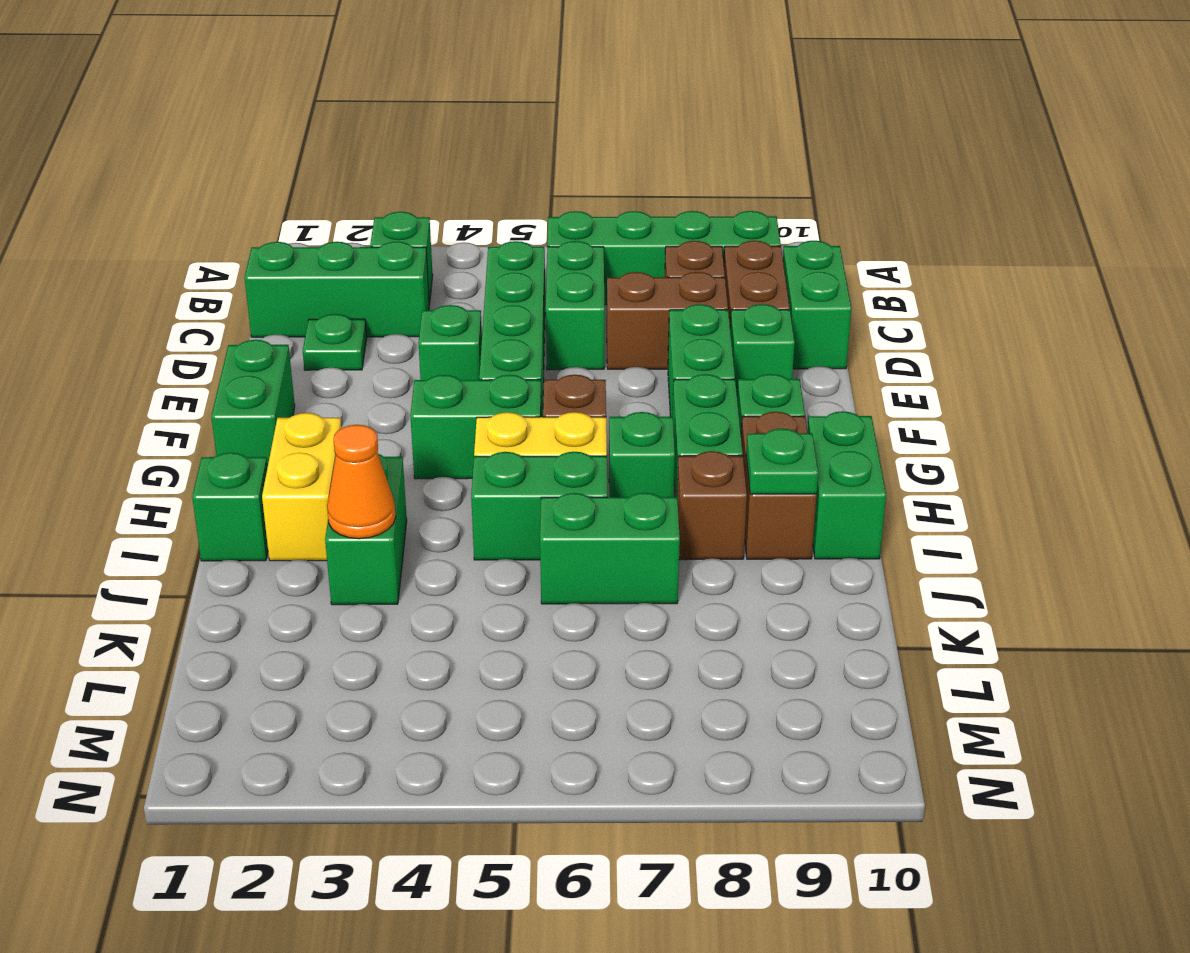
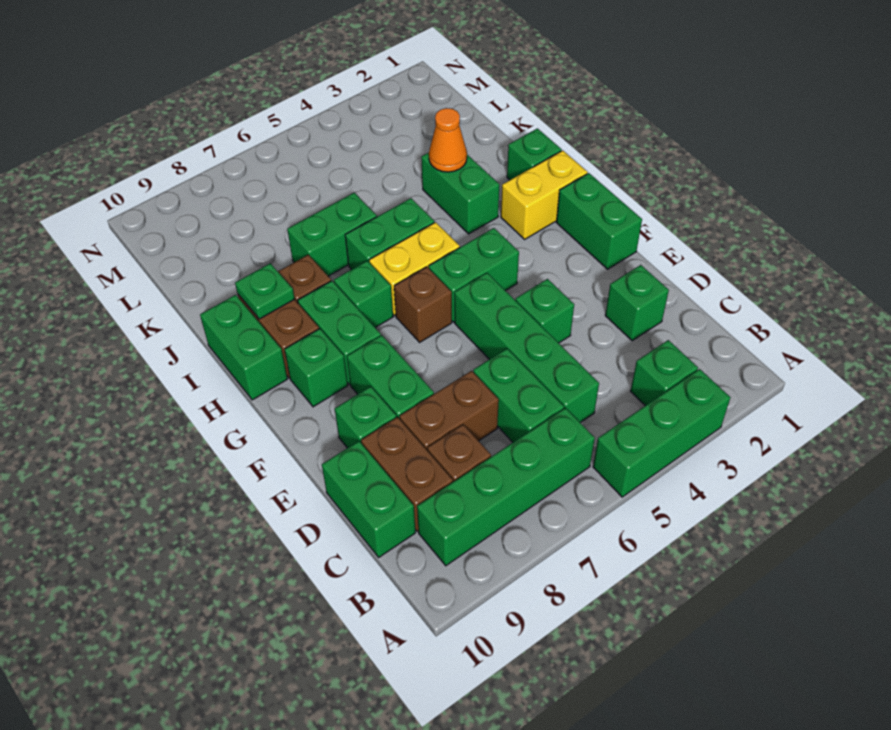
green 1x3 brick [245,242,429,337] -> green 1x3 brick moved to [593,369,730,497]
green 1x1 plate [303,314,367,370] -> green 1x1 brick [605,265,669,341]
yellow 1x2 brick [262,413,341,561] -> yellow 1x2 brick turned to [501,150,588,239]

